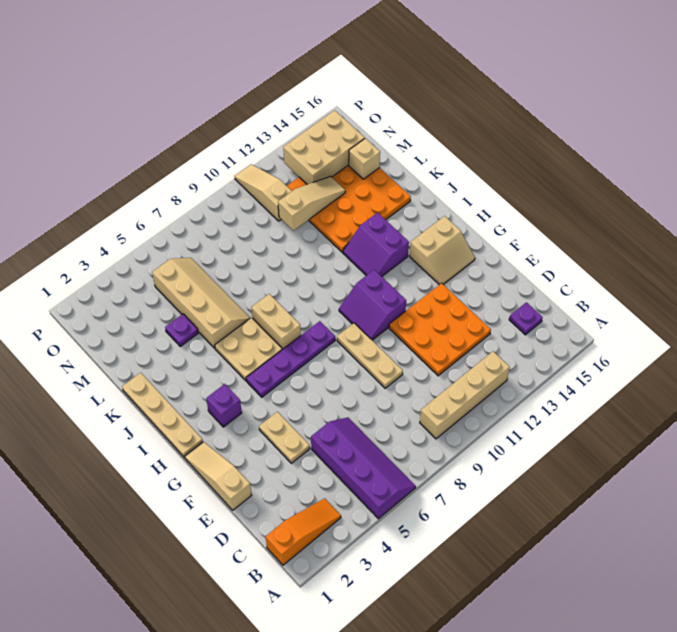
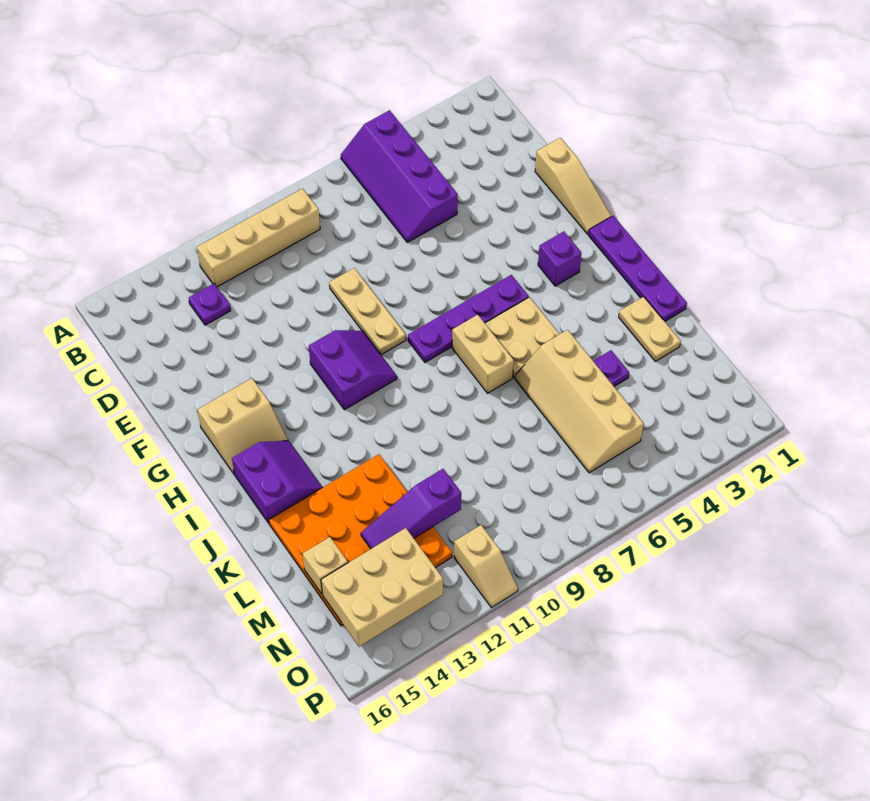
orange 1x3 slope [266,498,341,565] -> none
purple 1x1 plate [509,302,543,335] -> purple 1x1 plate moved to [189,284,231,325]
orange 3x3 plate [389,283,491,376] -> none
tan 1x2 plate [259,412,310,463] -> tan 1x2 plate moved to [619,297,681,361]
tan 2x2 slope [410,216,475,285] -> tan 2x2 slope turned to [197,378,288,474]
tan 1x4 plate [122,373,203,457] -> purple 1x4 plate [589,216,687,321]
purple 2x2 slope [343,213,409,276] -> purple 2x2 slope moved to [232,441,322,523]
tan 1x3 slope [278,176,345,231] -> purple 1x3 slope [361,469,461,549]
tan 1x3 slope [234,164,292,221] -> tan 1x2 slope [454,525,518,608]

